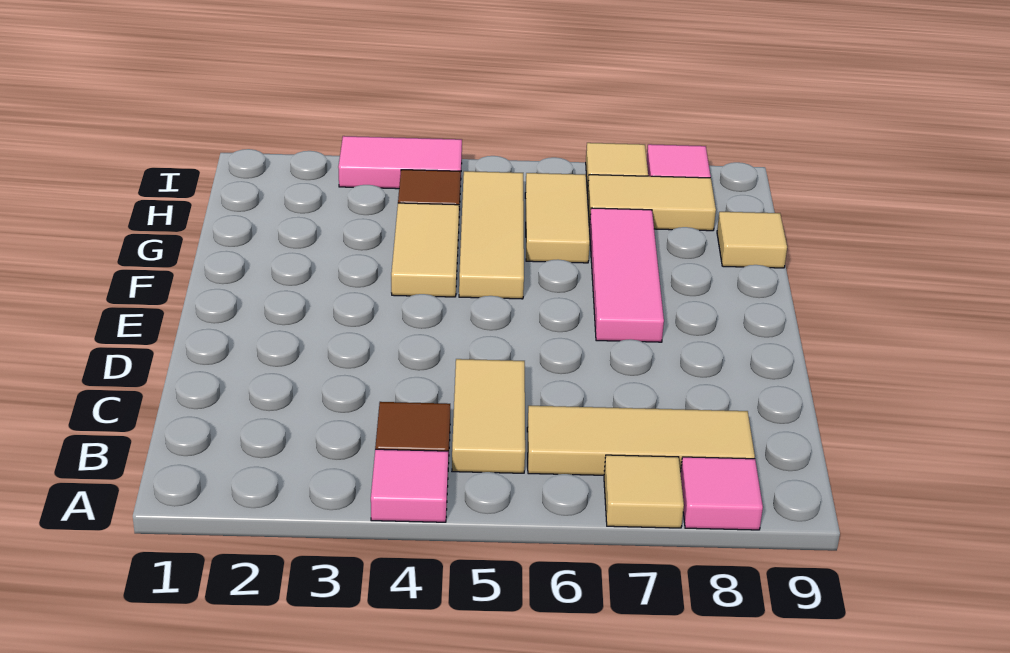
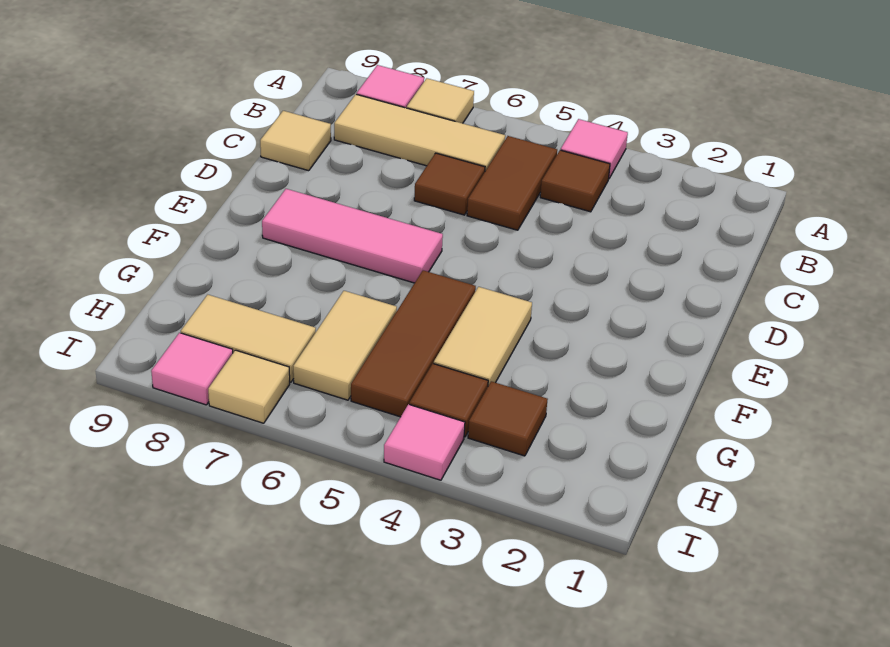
tan 1x2 tile [452,359,525,473] -> brown 1x2 tile [467,136,557,230]
none -> brown 1x1 tile [414,153,485,215]
pink 1x3 tile [589,208,664,342] -> pink 1x3 tile turned to [262,189,443,283]
tan 1x3 tile [459,171,524,299] -> brown 1x3 tile [351,270,476,417]
tan 1x1 tile [717,212,787,268] -> tan 1x1 tile moved to [260,111,331,171]
none -> brown 1x1 tile [468,381,548,456]
pink 1x2 tile [338,136,462,189] -> pink 1x1 tile [384,404,465,480]

